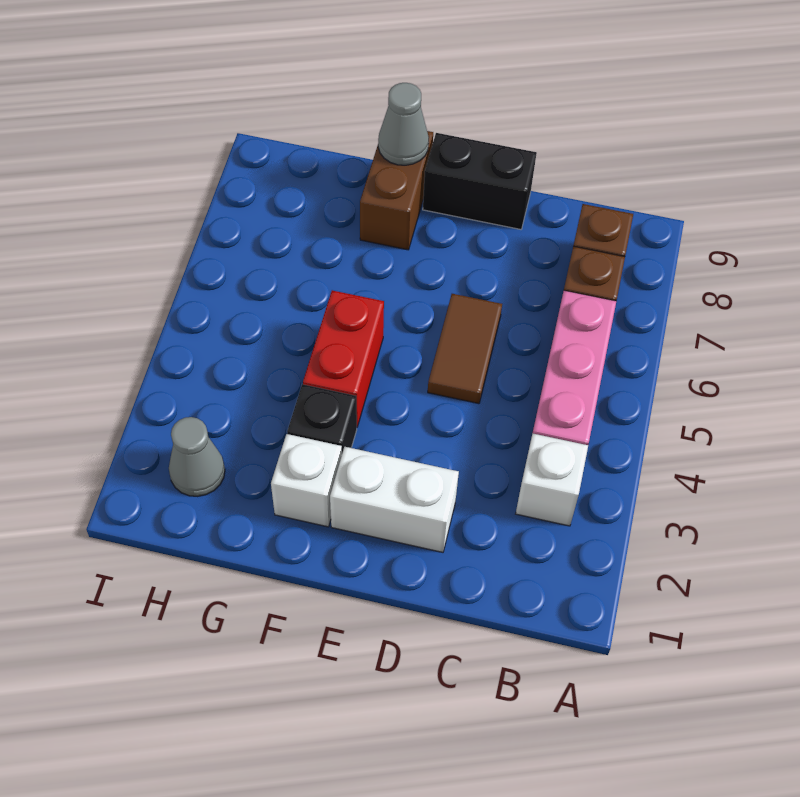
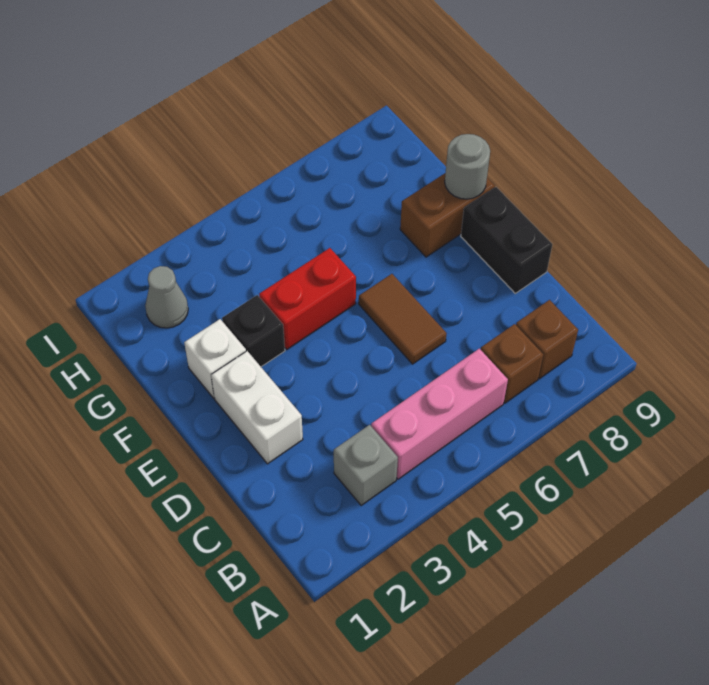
white 1x1 brick [516,433,588,526] -> grey 1x1 brick [334,425,398,505]
brown 1x2 tile [428,294,502,404] -> brown 1x2 tile turned to [359,274,447,364]
grey 1x1 cone [378,83,429,165] -> grey 1x1 round brick [445,134,490,199]

